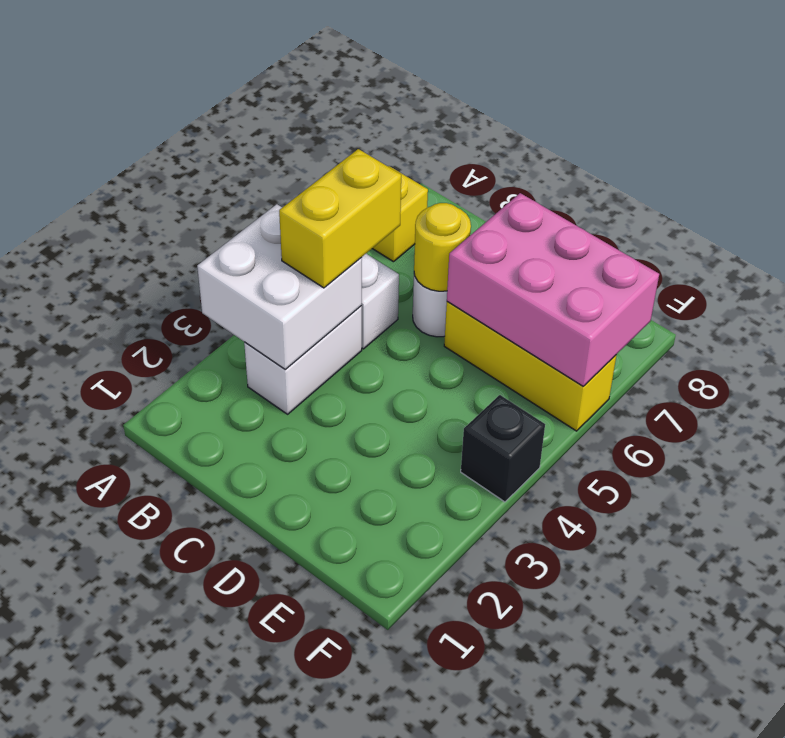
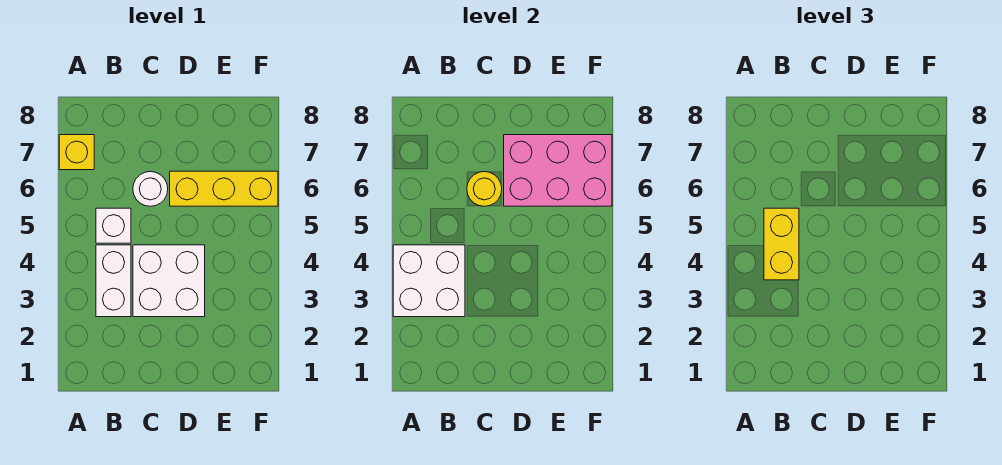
none -> white 2x2 brick [133,245,205,317]
black 1x1 brick [461,395,545,502] -> none

